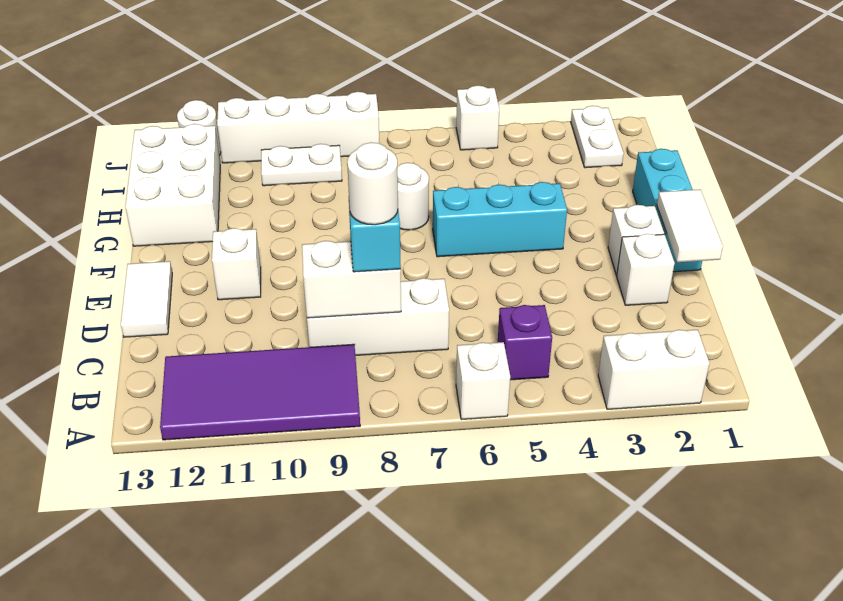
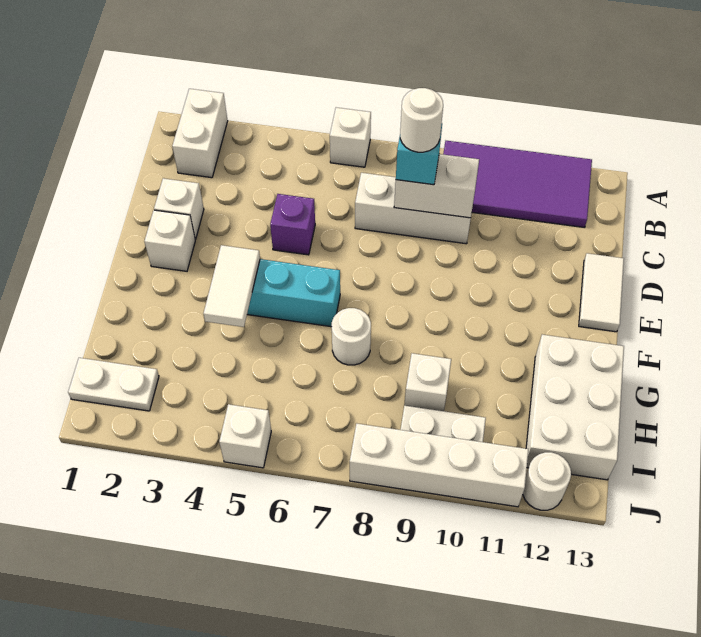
white 1x2 brick [598,330,710,410] -> white 1x2 brick turned to [172,89,228,178]
purple 1x1 brick [498,305,552,380] -> purple 1x1 brick moved to [270,194,315,255]
white 1x2 tile [657,189,723,262] -> white 1x2 tile moved to [203,245,260,327]
cyan 1x3 brick [633,149,702,272] -> none
white 1x1 brick [212,228,261,300] -> white 1x1 brick moved to [404,353,451,411]
white 1x2 plate [571,106,624,168] -> white 1x2 plate turned to [68,358,159,411]

